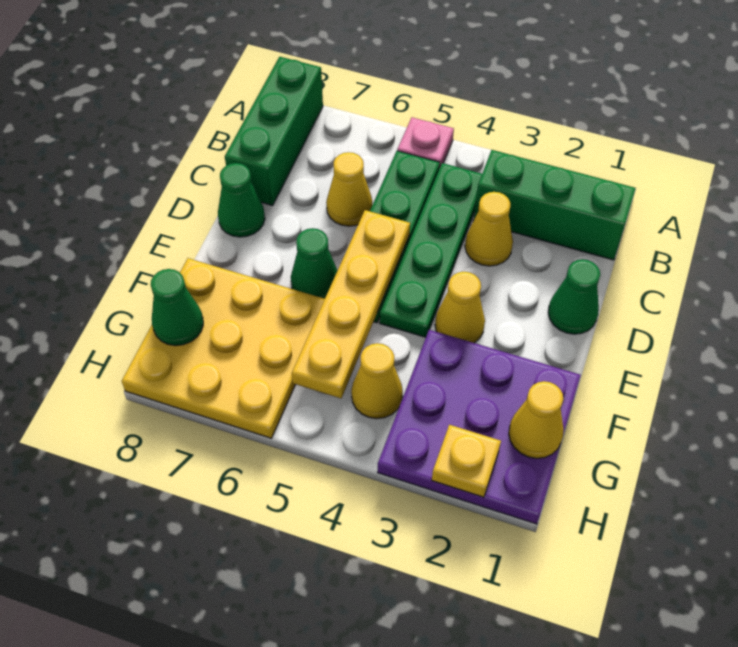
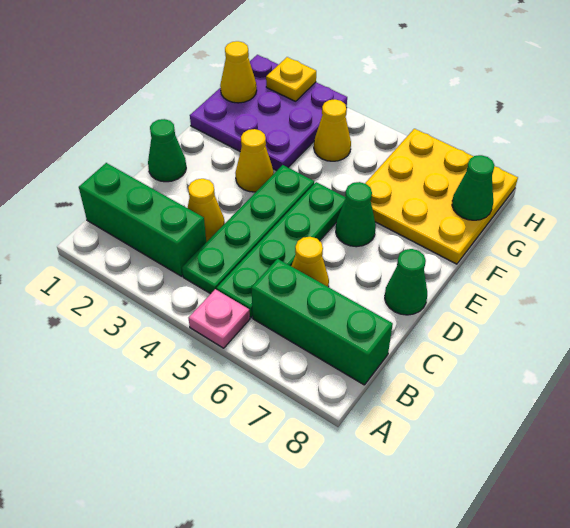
green 1x3 brick [225,57,323,206] -> green 1x3 brick turned to [251,259,393,385]
yellow 1x4 plate [292,210,410,398] -> none

